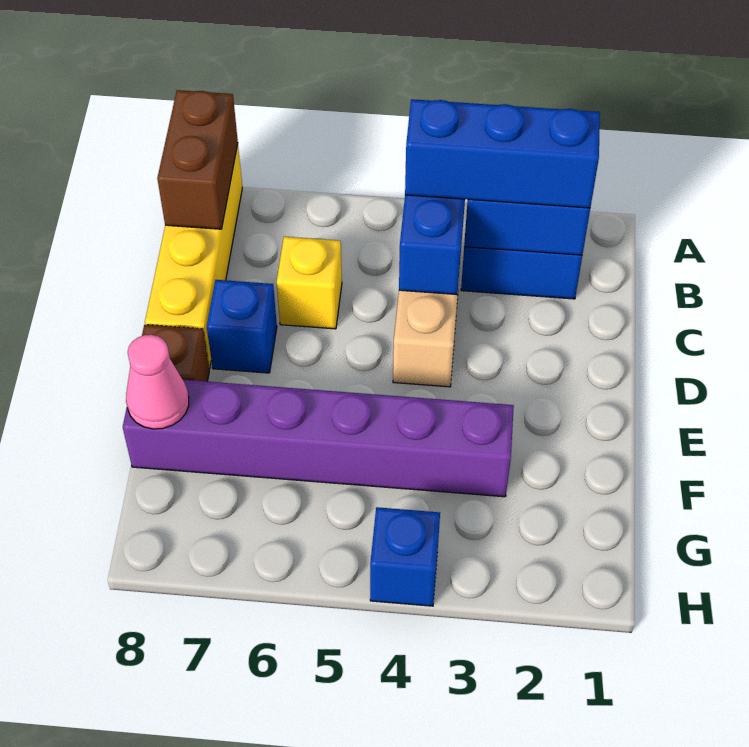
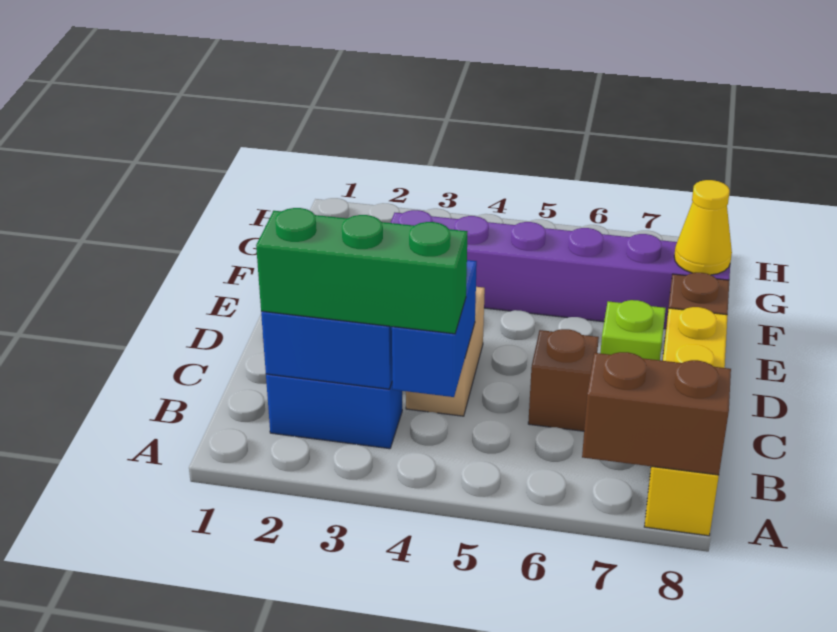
brown 1x2 brick [157,90,238,229] -> brown 1x2 brick turned to [582,352,731,475]
blue 1x3 brick [405,99,600,208] -> green 1x3 brick [256,208,467,334]
yellow 1x1 brick [277,237,342,329] -> brown 1x1 brick [528,329,599,431]
blue 1x1 brick [207,280,277,373] -> lime 1x1 brick [600,300,666,360]
pink 1x1 cone [126,335,189,429] -> yellow 1x1 cone [674,180,732,275]
blue 1x1 brick [370,507,440,606] -> none

